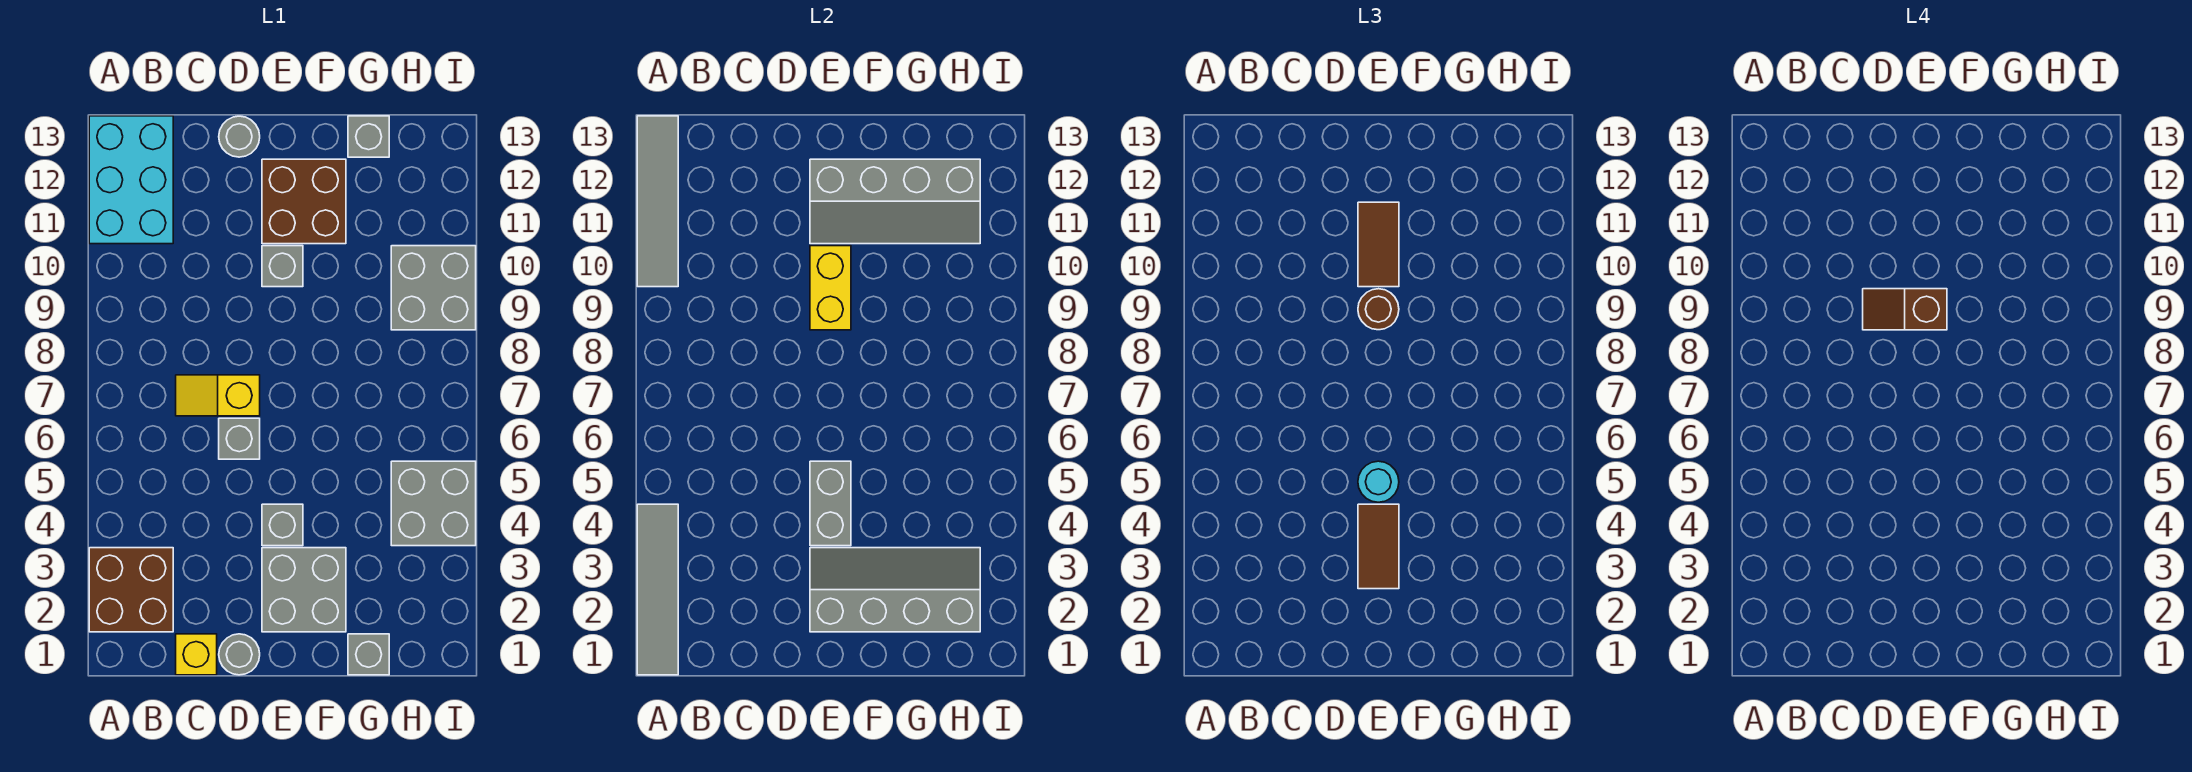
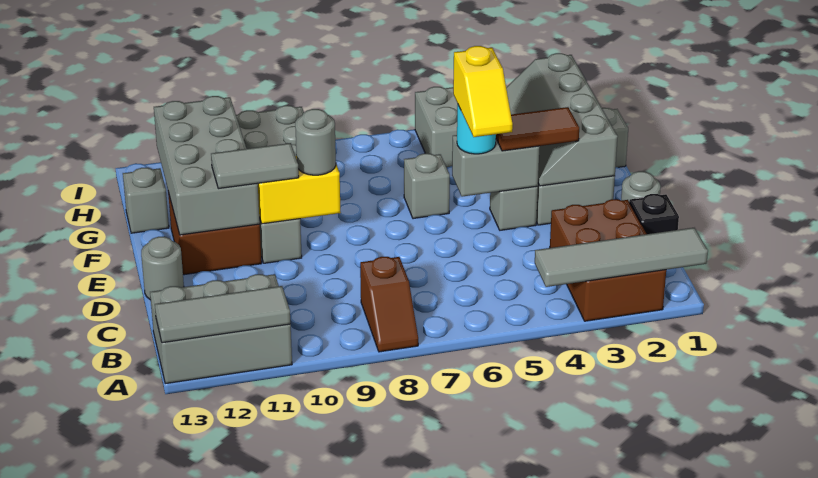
brown 2x2 brick [89,548,173,632] -> brown 2x3 brick [550,199,666,321]
grey 1x4 tile [637,116,678,287] -> grey 1x3 tile [155,286,291,343]
cyan 2x3 brick [89,116,173,244] -> grey 2x3 brick [150,274,292,384]
yellow 1x1 brick [176,634,217,675] -> black 1x1 brick [629,194,679,234]
yellow 1x2 slope [176,375,260,416] -> yellow 1x2 slope moved to [453,46,513,137]
grey 1x1 brick [219,418,260,459] -> grey 1x1 brick moved to [404,153,450,219]
brown 1x2 slope [1863,289,1947,330] -> brown 1x2 slope moved to [360,257,418,352]
brown 1x1 round brick [1358,289,1399,330] -> grey 1x1 round brick [295,109,336,175]
brown 1x2 tile [1358,202,1399,287] -> grey 1x2 tile [211,143,299,189]
grey 2x4 slope [810,159,980,244] -> grey 2x4 brick [154,96,260,235]

